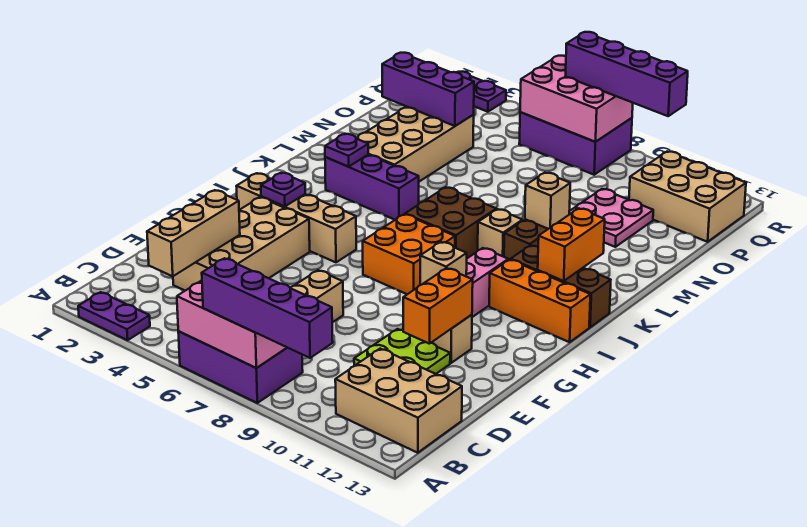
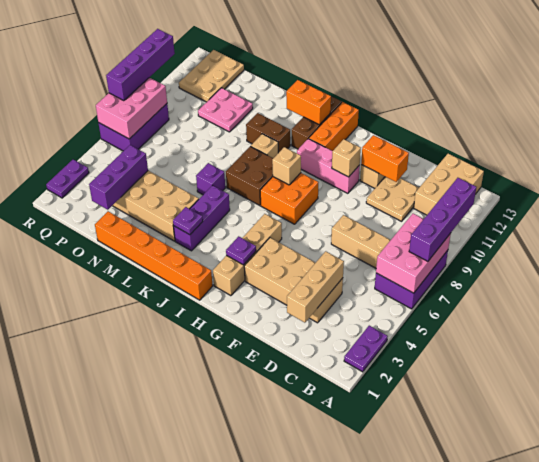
tan 1x3 brick [147,190,240,276] -> tan 1x3 brick turned to [287,251,344,323]
lime 2x2 plate [354,329,450,374] -> tan 2x2 plate [366,177,419,221]
none -> orange 1x6 brick [95,211,213,300]
none -> purple 1x1 brick [196,163,225,195]
tan 1x1 brick [525,173,570,229] -> tan 1x1 brick moved to [272,147,301,185]
tan 2x3 brick [629,152,746,242] -> tan 2x3 plate [179,50,244,102]

